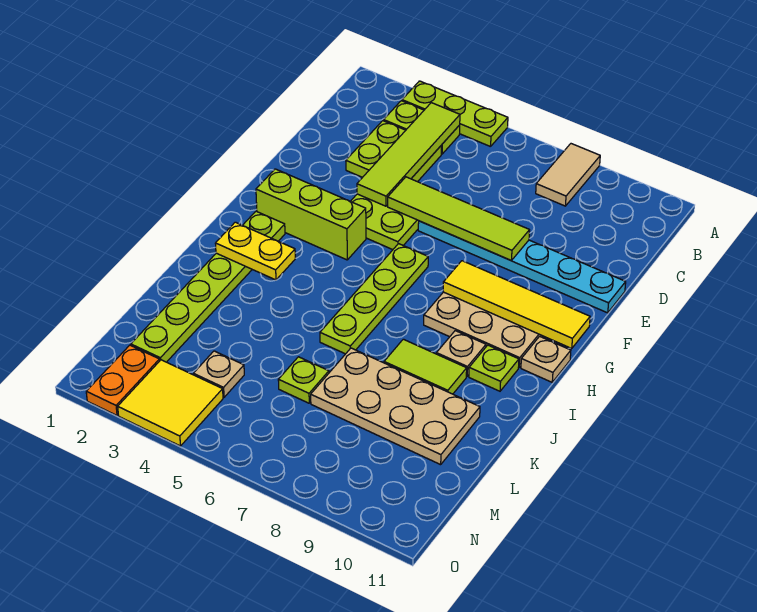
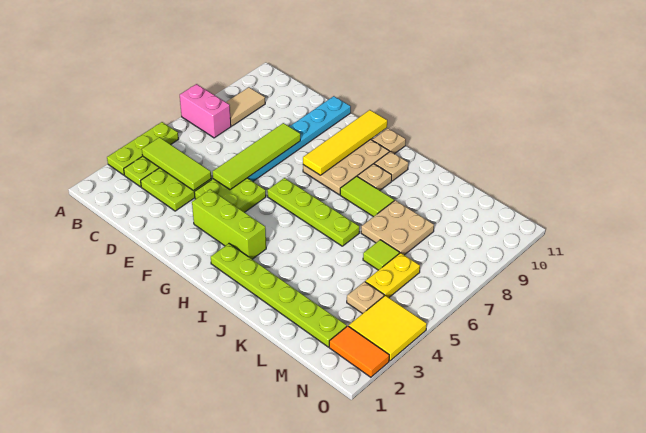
none -> pink 1x2 brick [180,84,231,138]
tan 1x2 tile [536,144,600,206] -> tan 1x2 tile turned to [226,87,265,126]
lime 1x4 tile [357,103,460,206] -> lime 1x3 tile [142,137,211,191]
lime 1x3 brick [256,169,366,260] -> lime 1x3 brick turned to [192,189,266,259]
yellow 1x2 plate [215,222,295,280] -> yellow 1x2 plate moved to [365,253,420,298]
lime 1x1 plate [469,345,519,391] -> tan 1x1 plate [374,151,408,181]
lime 1x2 tile [384,339,467,394] -> lime 1x2 tile turned to [340,176,394,217]
tan 2x4 plate [311,348,480,465] -> tan 2x2 plate [361,200,434,255]
lime 1x1 plate [278,357,329,403] -> lime 1x1 tile [363,240,400,270]
orange 1x2 plate [86,345,160,415] -> orange 1x2 tile [329,326,389,377]

